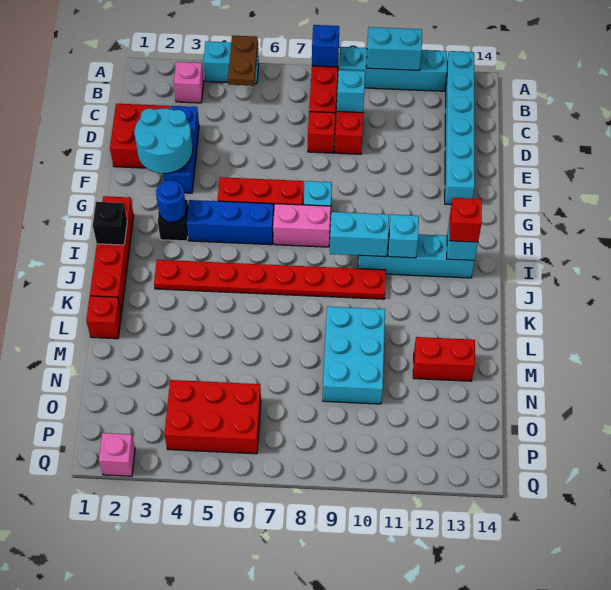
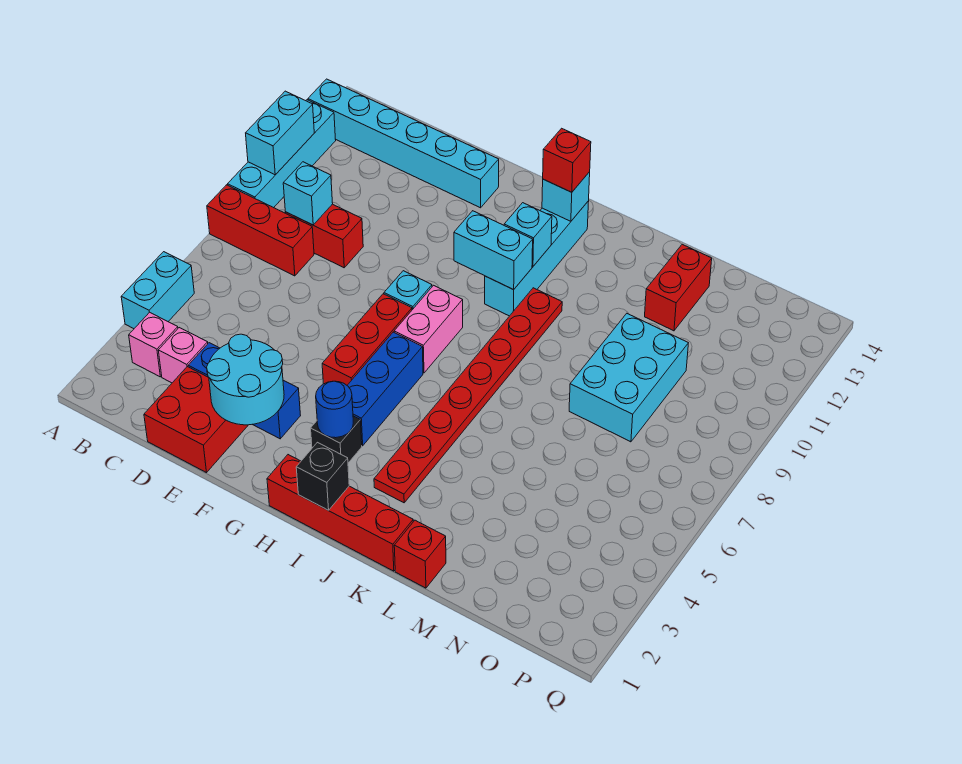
brown 1x2 plate [228,36,258,86] -> none
blue 1x1 brick [312,25,339,67] -> none
red 1x1 brick [308,112,335,153] -> none
cyan 1x2 brick [330,212,389,257] -> cyan 1x2 brick turned to [454,211,533,290]
cyan 2x3 brick [323,307,385,404] -> cyan 2x3 brick turned to [569,314,688,442]
red 2x3 brick [164,380,261,454] -> none
pink 1x1 brick [99,433,135,476] -> pink 1x1 brick moved to [158,328,208,383]

